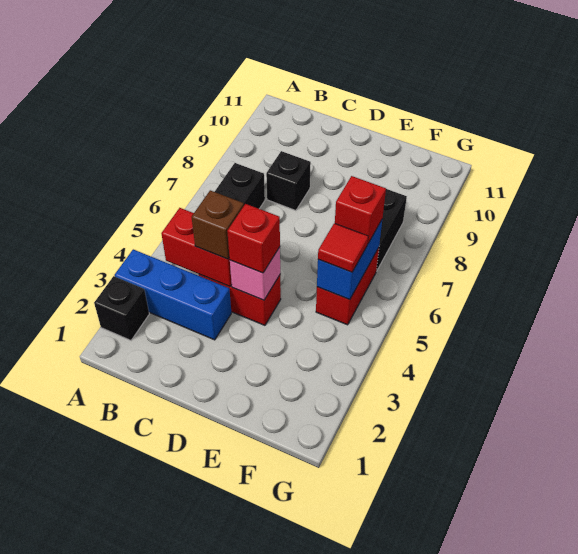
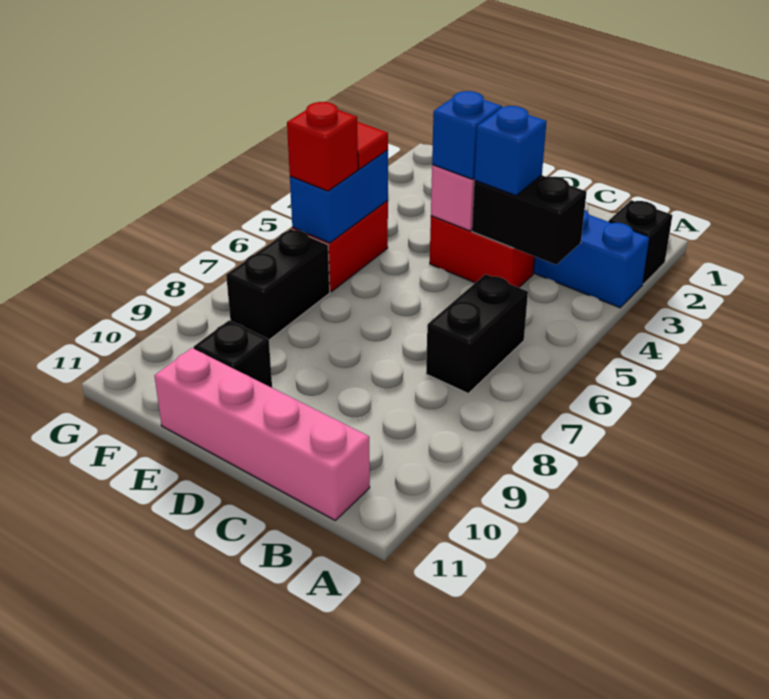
red 1x2 brick [161,208,232,286] -> black 1x2 brick [472,175,587,265]
none -> pink 1x4 brick [155,348,370,520]
brown 1x1 brick [192,190,244,259] -> blue 1x1 brick [475,106,547,195]
black 1x1 brick [266,151,311,211] -> black 1x1 brick moved to [194,320,272,388]
red 1x1 brick [227,204,280,273] -> blue 1x1 brick [432,91,502,179]

